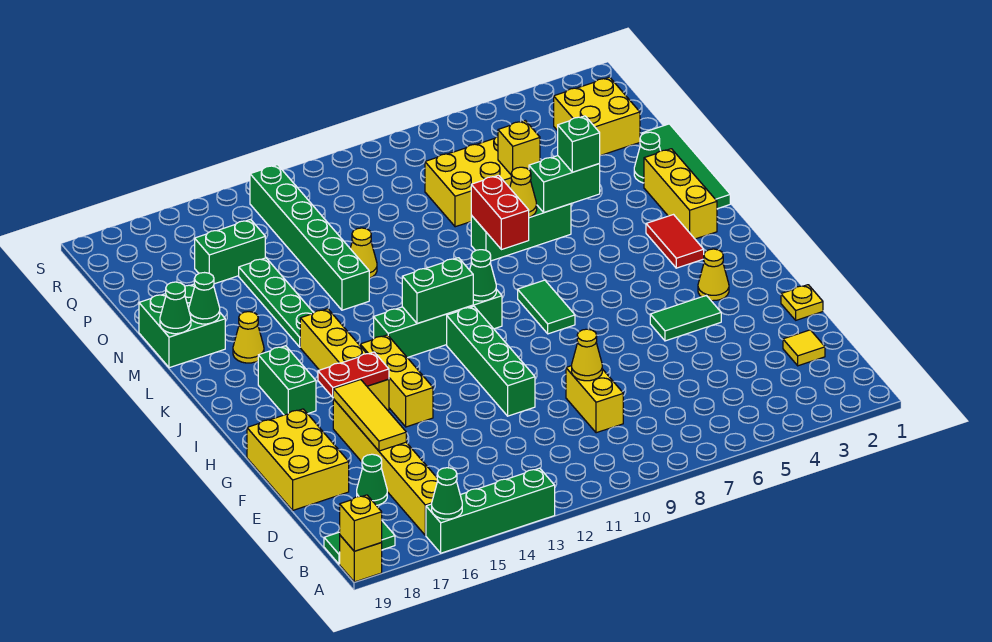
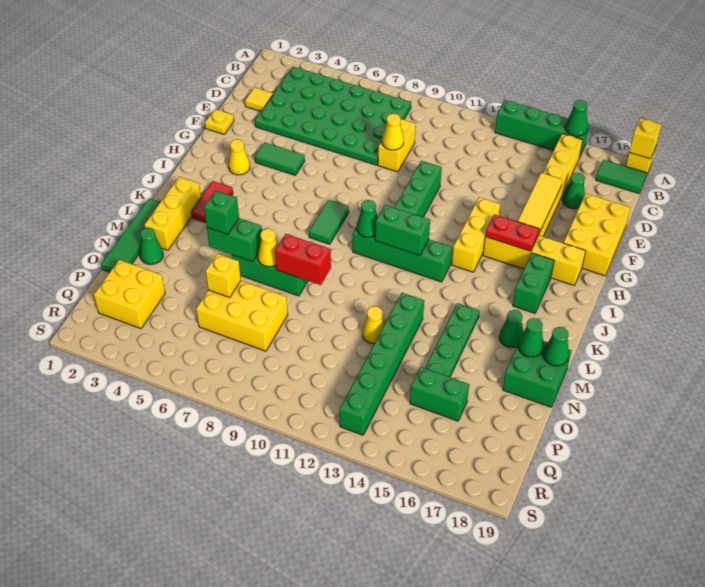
none -> green 4x6 plate [255,67,411,165]
yellow 1x4 brick [300,309,389,410] -> yellow 1x4 brick turned to [483,235,585,285]
red 1x2 brick [471,175,529,250] -> red 1x2 brick turned to [275,234,331,285]
yellow 1x1 cone [233,312,264,363] -> green 1x1 cone [499,310,523,348]

